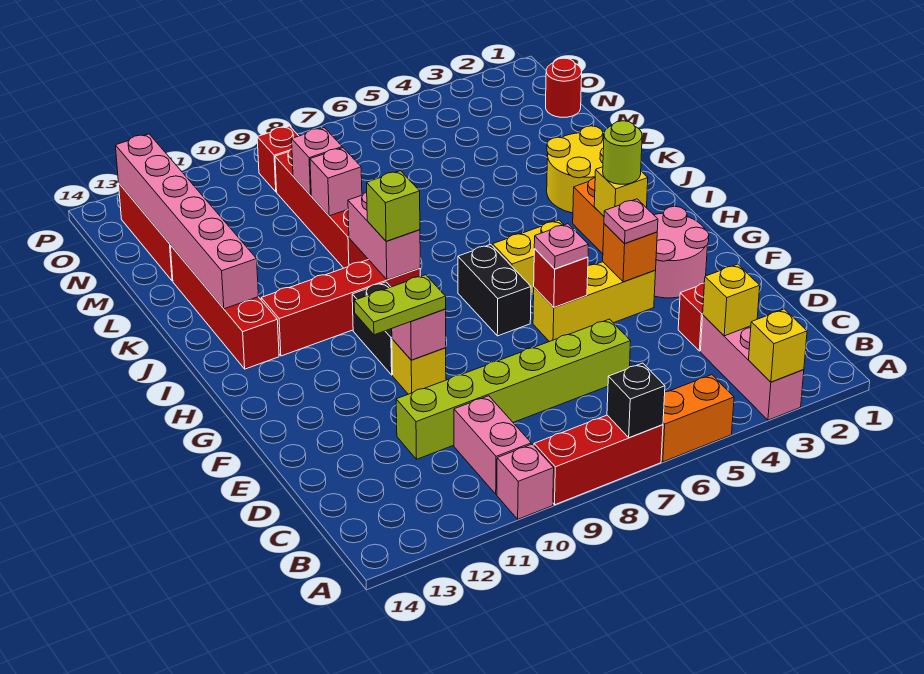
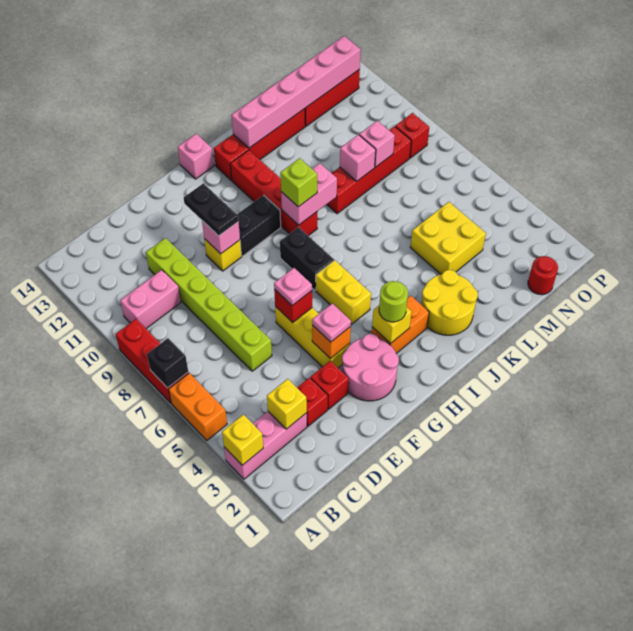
pink 1x1 brick [497,444,554,519] -> pink 1x1 brick moved to [178,134,214,179]
none -> red 1x1 brick [311,361,349,409]
lime 1x2 plate [354,275,446,335] -> black 1x2 plate [184,183,238,236]
black 1x2 brick [458,245,531,336] -> black 1x2 brick turned to [280,227,334,290]
none -> yellow 2x2 brick [410,202,486,274]

